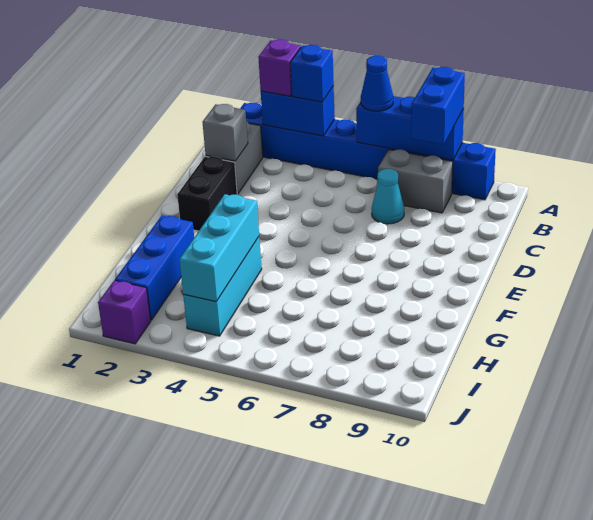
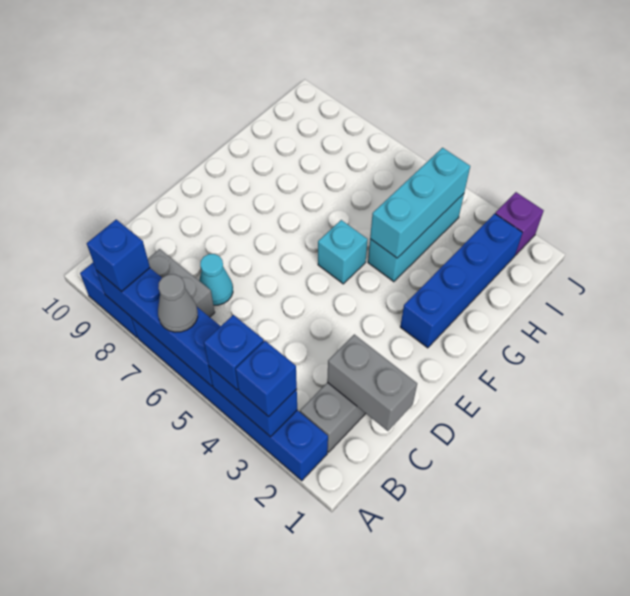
purple 1x1 brick [258,39,301,96] -> blue 1x1 brick [236,341,297,417]
blue 1x3 brick [356,96,464,160] -> blue 1x4 brick [96,268,221,386]
blue 1x1 cone [361,56,393,111] -> grey 1x1 cone [158,274,198,332]
blue 1x2 brick [411,67,465,145] -> blue 1x1 brick [87,220,150,292]
grey 1x1 brick [203,104,248,161] -> grey 1x2 brick [327,334,417,431]
black 1x2 brick [177,157,237,231] -> none
none -> cyan 1x1 brick [318,220,368,284]
blue 1x3 brick [115,216,194,320] -> blue 1x4 brick [400,214,523,348]

